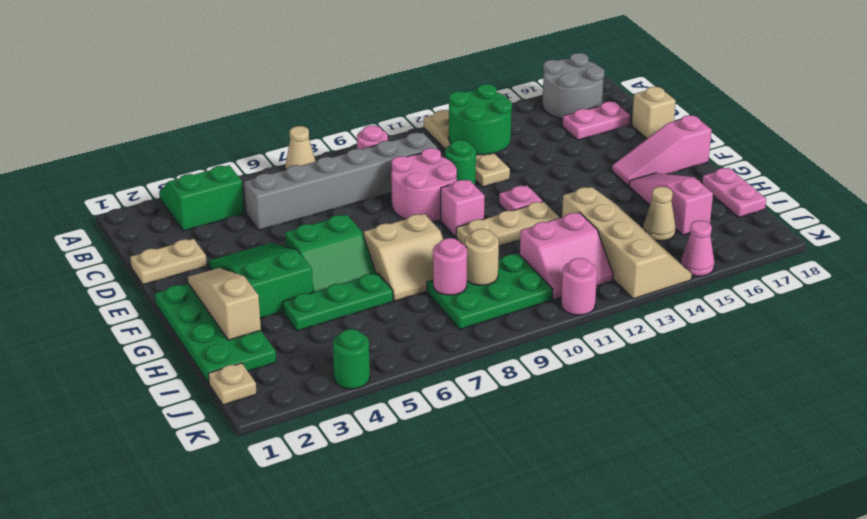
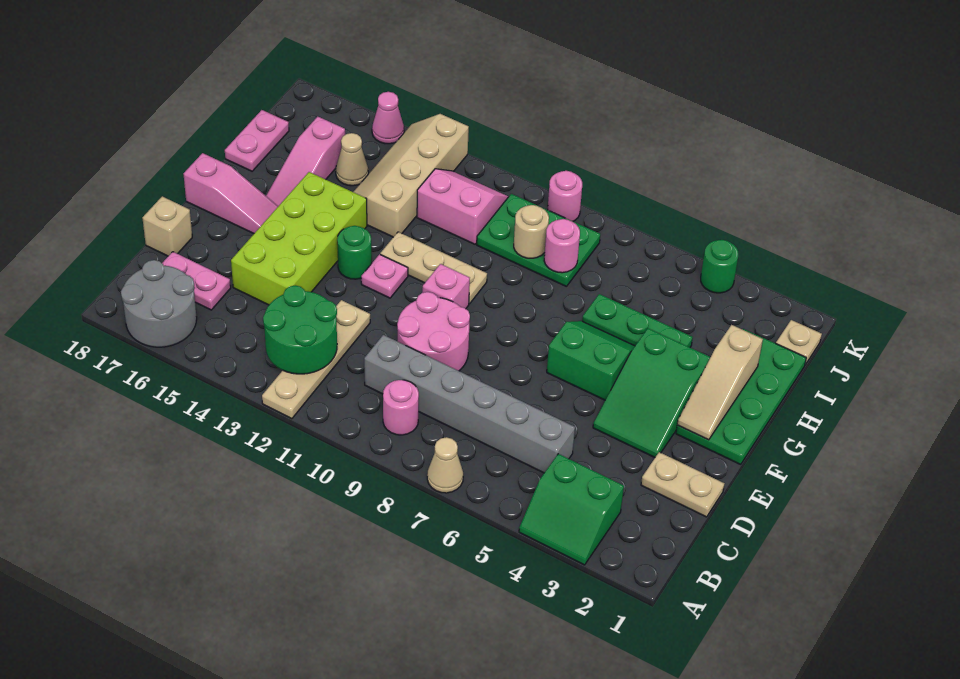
green 1x1 round brick [445,140,476,185] -> green 1x1 round brick moved to [337,226,372,279]
none -> lime 2x4 brick [231,172,367,305]
tan 2x2 slope [364,214,443,301] -> none
pink 1x1 round brick [561,258,597,315] -> pink 1x1 round brick moved to [548,171,582,221]

